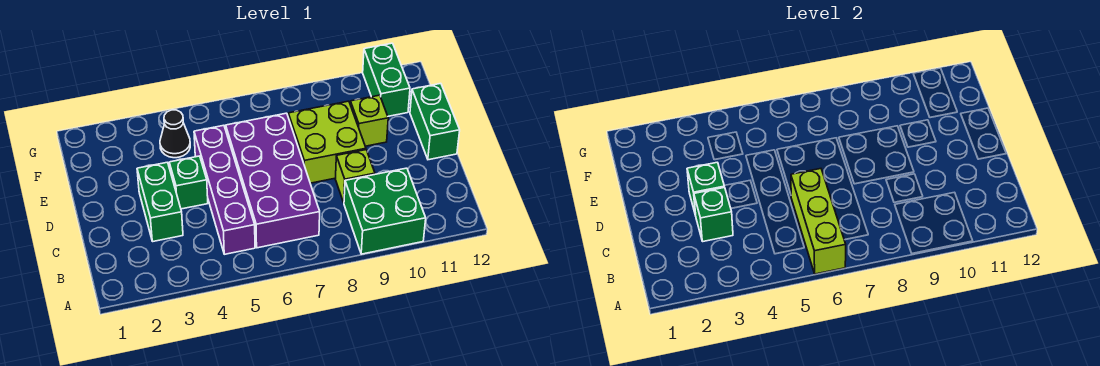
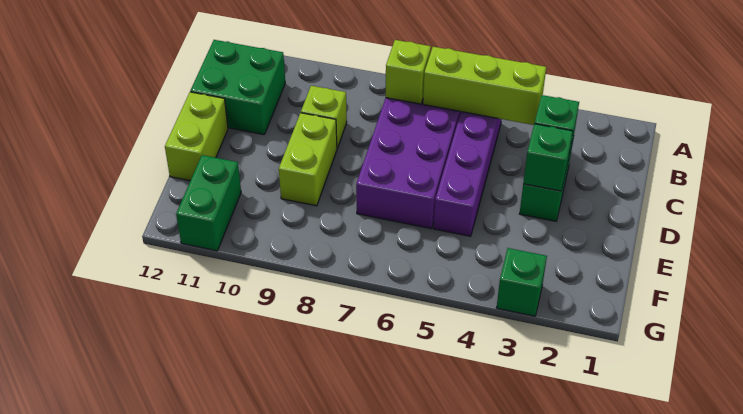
lime 1x3 brick [791,169,846,274] -> lime 1x3 brick turned to [423,47,546,125]
green 2x2 brick [344,168,426,254] -> green 2x2 brick moved to [190,40,285,135]
green 1x1 brick [169,156,208,209] -> green 1x1 brick moved to [497,248,547,316]
lime 2x2 brick [288,101,366,183] -> lime 1x2 brick [279,113,337,206]
green 1x2 brick [410,83,460,160] -> lime 1x2 brick [165,92,228,181]
lime 1x1 brick [350,95,388,146] -> lime 1x1 brick moved to [386,40,431,104]
black 1x1 cone [160,110,190,158] -> none

